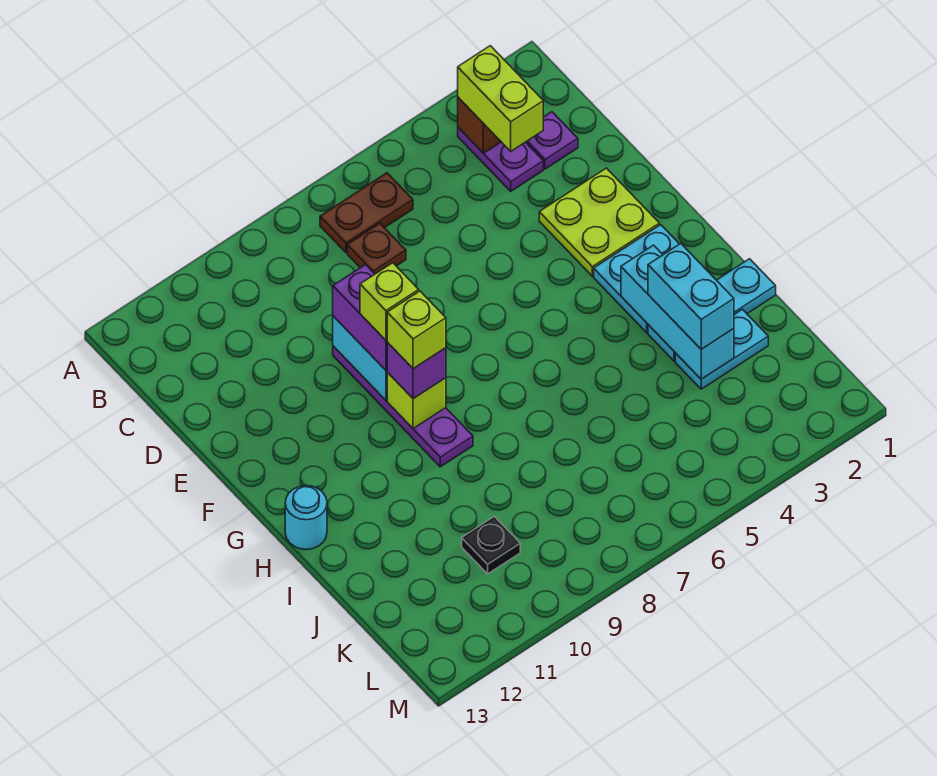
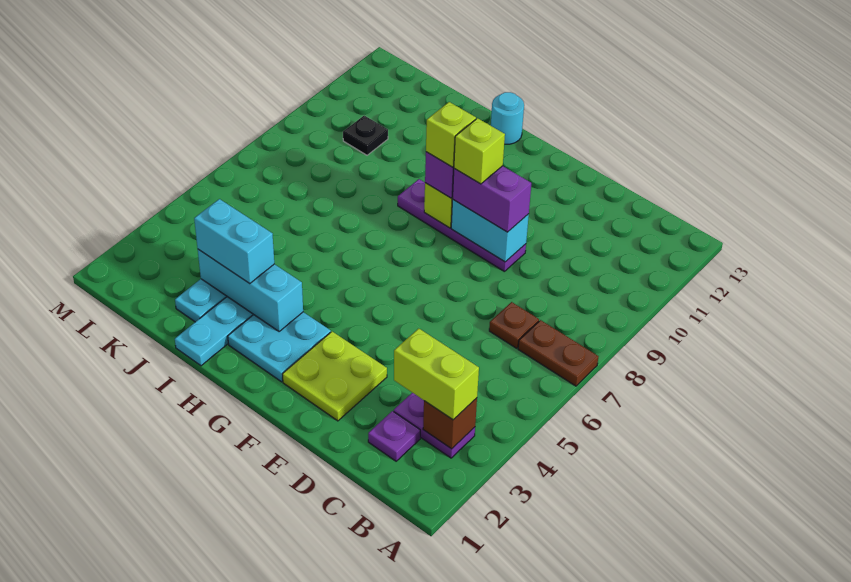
brown 1x2 plate [320,173,413,252] -> brown 1x2 plate turned to [518,320,598,386]

